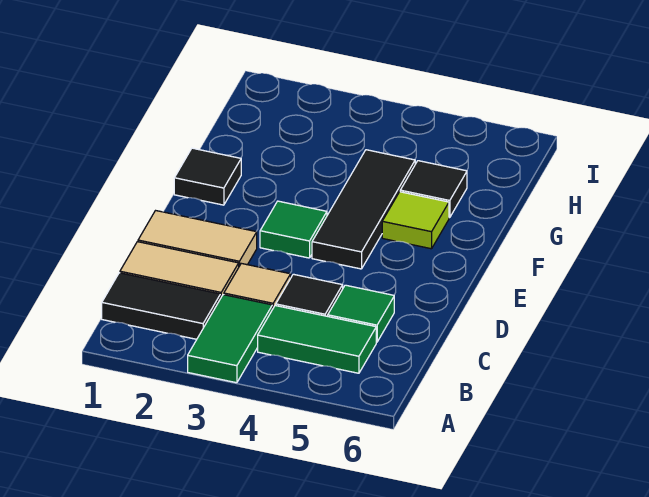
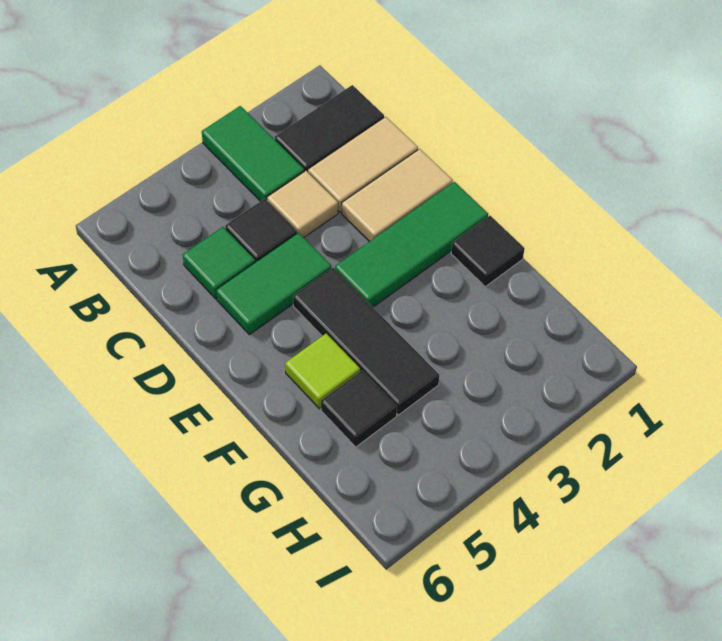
green 1x2 tile [258,305,376,373] -> green 1x2 tile moved to [216,233,331,335]
green 1x1 tile [260,201,327,258] -> green 1x3 tile [335,182,488,307]

